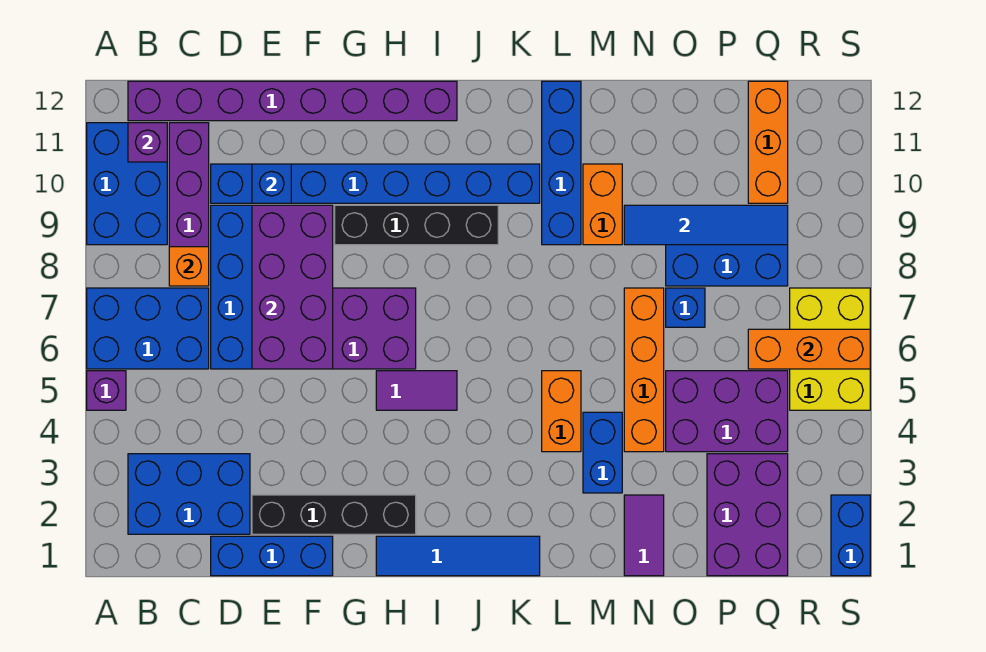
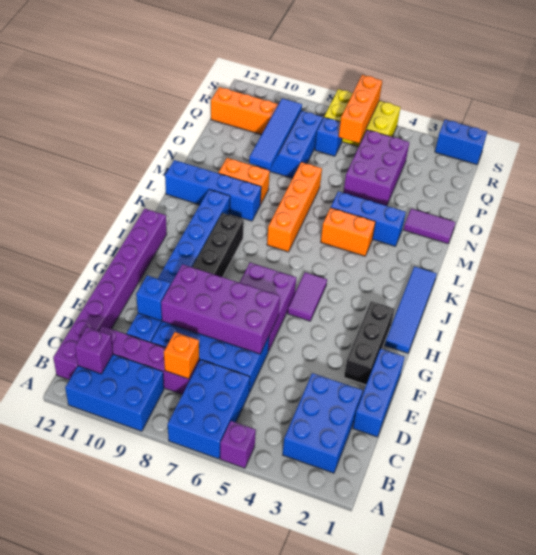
black 1x4 brick [252,495,416,534] -> black 1x3 brick [344,301,394,385]
blue 1x2 brick [583,412,622,493] -> blue 1x3 brick [331,191,406,246]
orange 1x4 brick [624,288,664,452] -> orange 1x4 brick turned to [267,162,322,252]
blue 1x1 brick [666,288,705,327] -> blue 1x1 brick moved to [315,117,342,156]
purple 2x3 brick [707,454,788,576] -> none

